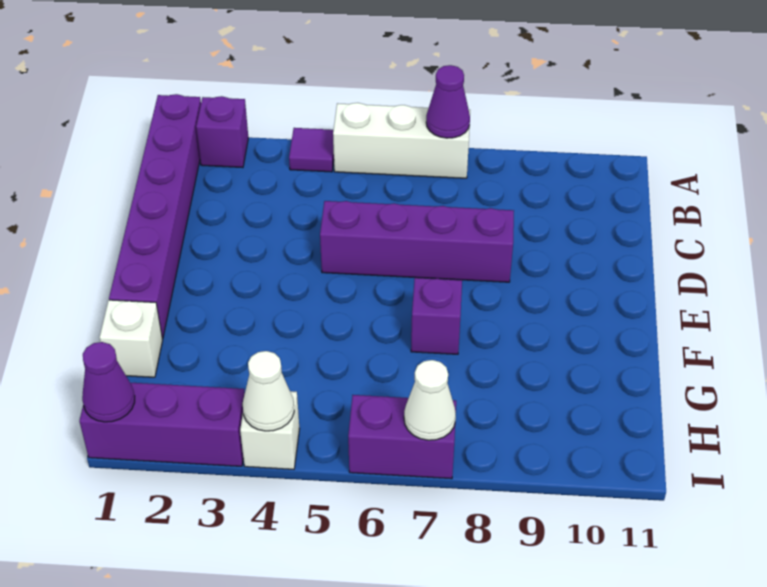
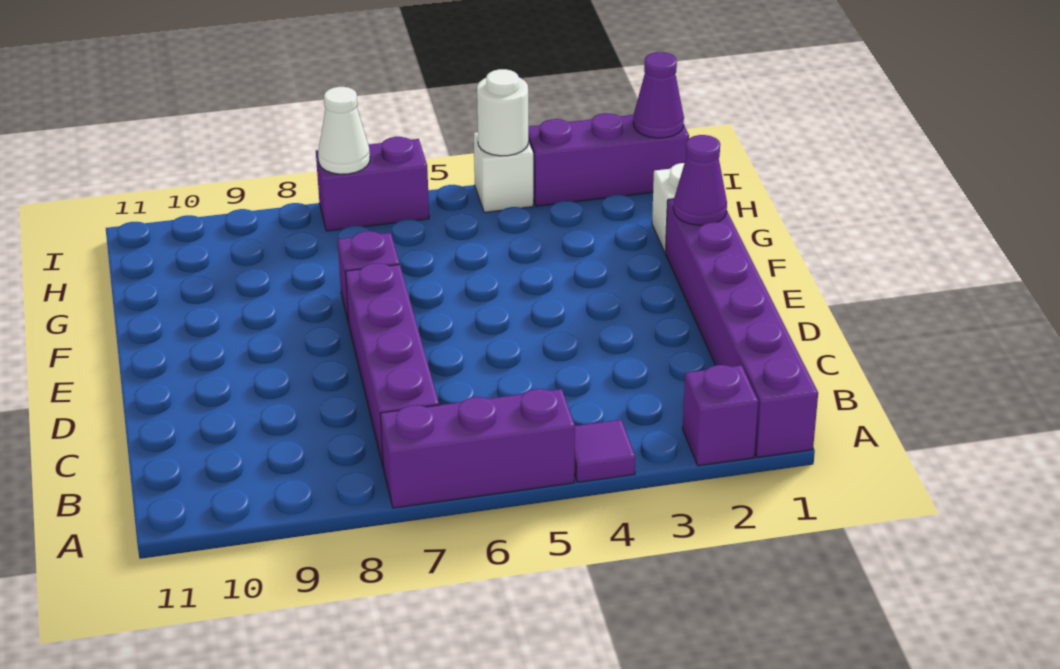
white 1x3 brick [333,103,470,178] -> purple 1x3 brick [380,389,575,508]
purple 1x1 cone [426,65,470,138] -> purple 1x1 cone moved to [673,135,727,225]
purple 1x4 brick [320,201,514,282] -> purple 1x4 brick turned to [345,263,439,466]
white 1x1 cone [243,351,294,431] -> white 1x1 round brick [477,69,528,156]

